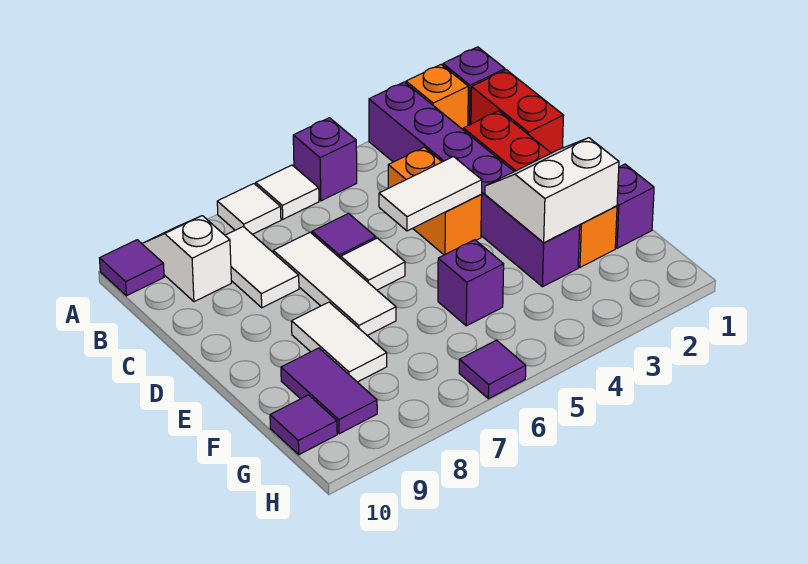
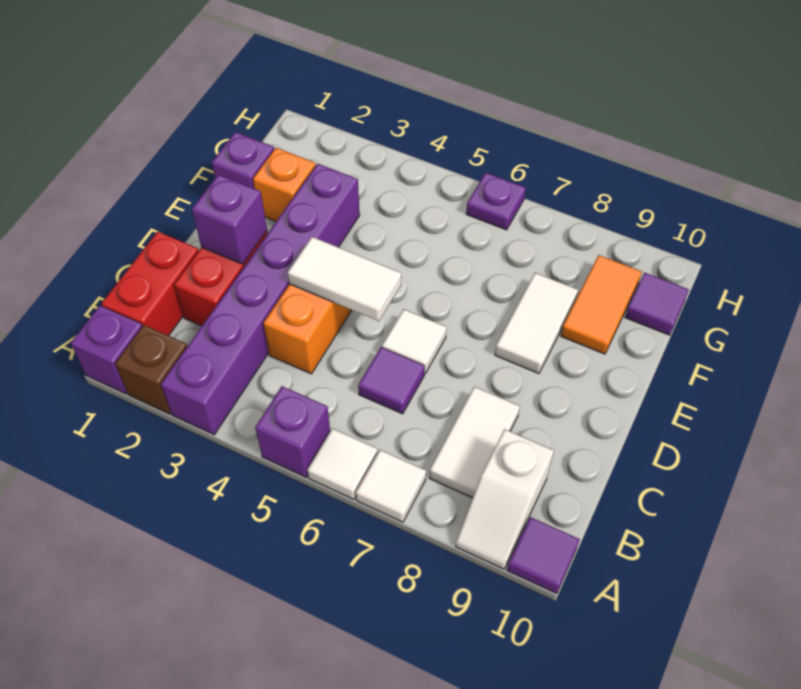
orange 1x1 brick [406,65,468,129] -> brown 1x1 brick [115,325,187,414]
white 1x3 tile [273,232,396,335] -> none
white 2x2 slope [485,138,619,243] -> none
purple 1x1 brick [438,240,504,326] -> purple 1x1 brick moved to [192,175,267,264]
purple 1x2 tile [281,348,377,434] -> orange 1x2 tile [561,255,642,354]
purple 1x1 tile [459,340,526,399] -> purple 1x1 plate [466,173,526,230]

